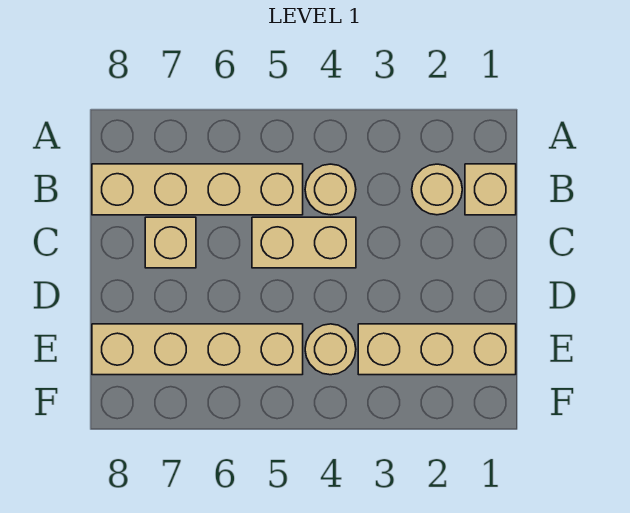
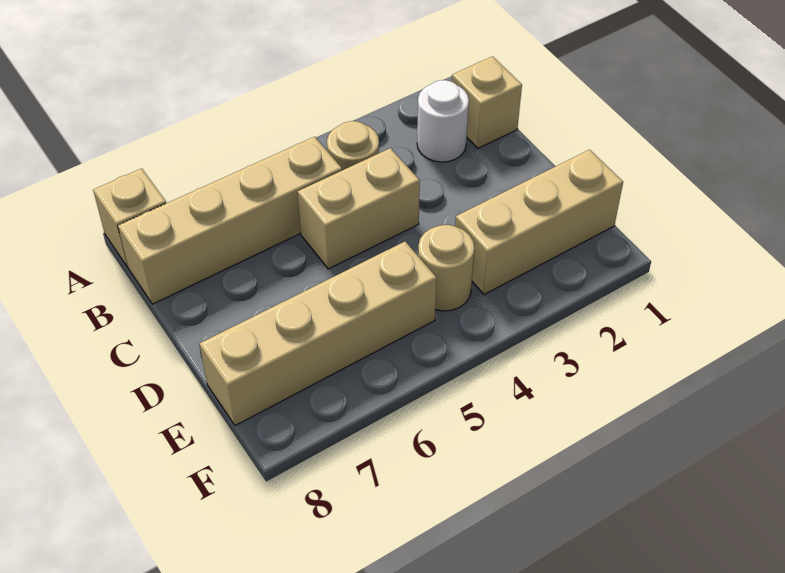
tan 1x1 round brick [412,164,462,215] -> white 1x1 round brick [417,80,469,162]
tan 1x1 brick [145,217,196,268] -> tan 1x1 brick moved to [93,168,166,267]

